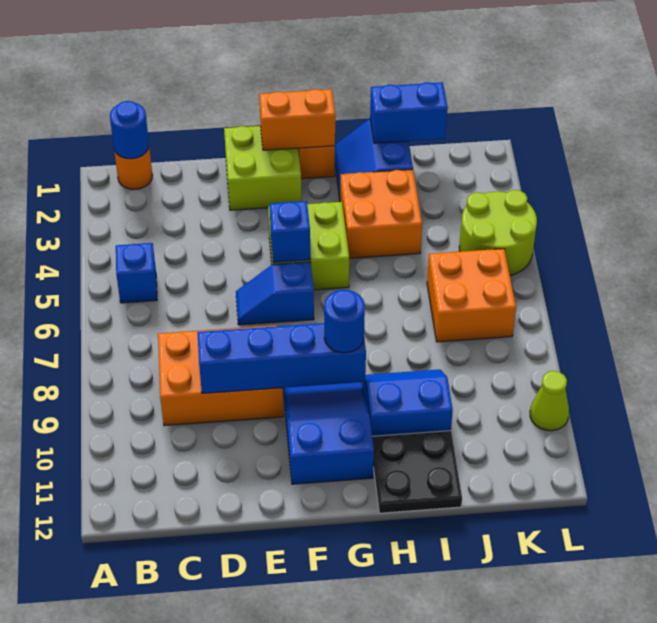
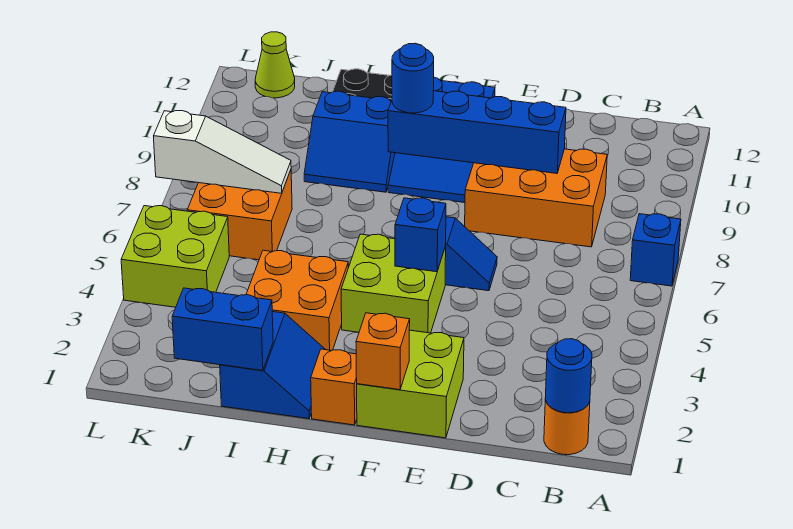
blue 1x1 brick [116,243,157,303] -> blue 1x1 brick moved to [630,214,681,286]
orange 1x2 brick [259,89,335,150] -> orange 1x1 brick [356,313,410,390]
none -> white 1x3 slope [154,111,291,193]
lime 2x2 round brick [459,190,537,275] -> lime 2x2 brick [121,206,229,307]
lime 1x1 cone [530,371,569,431] -> lime 1x1 cone moved to [255,32,295,98]

